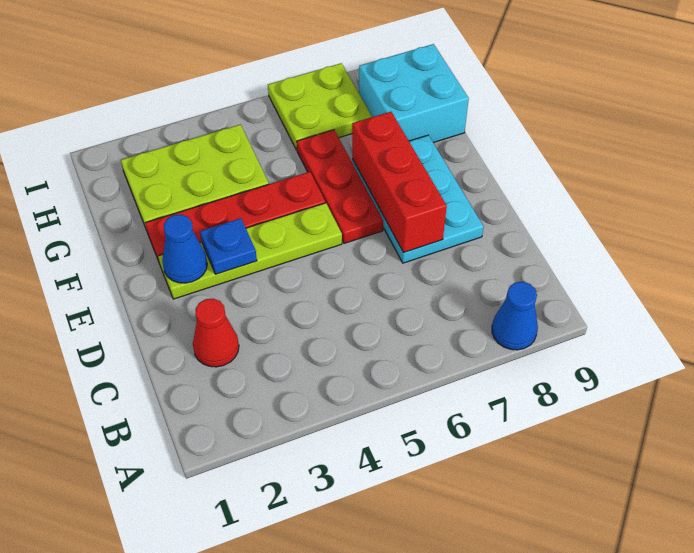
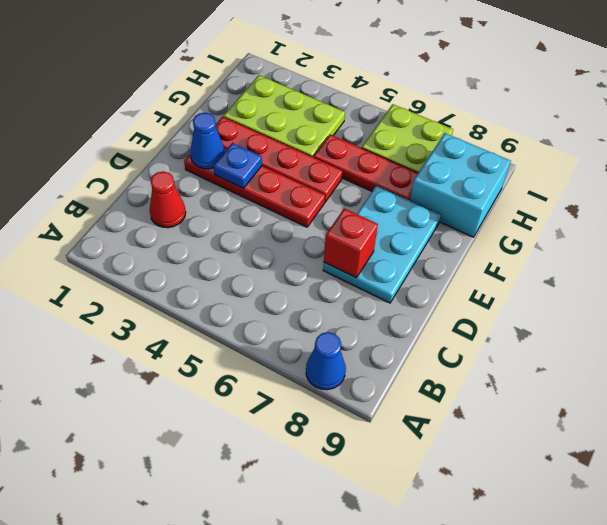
red 1x3 brick [352,112,447,252] -> red 1x1 brick [324,208,378,278]
lime 1x4 plate [158,203,342,299] -> red 1x4 plate [184,149,325,227]
red 1x3 plate [297,130,383,243] -> red 1x3 plate turned to [314,135,418,200]

